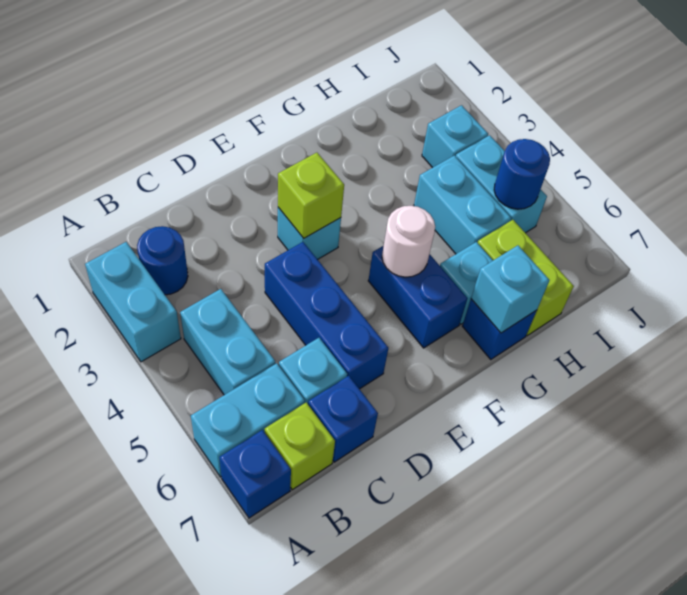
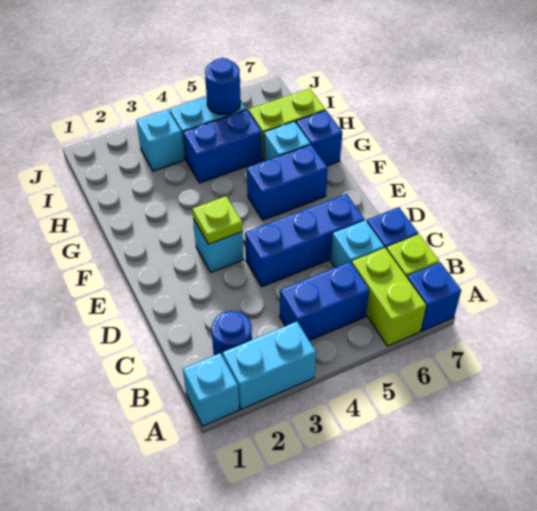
cyan 1x2 brick [191,363,305,477] -> lime 1x2 brick [352,248,426,346]
cyan 1x2 brick [180,289,275,395] -> blue 1x2 brick [280,262,369,341]
lime 1x1 brick [278,153,344,238] -> lime 1x1 plate [192,196,243,244]
white 1x1 round brick [382,206,435,277] -> none
cyan 1x1 brick [471,246,549,333] -> cyan 1x1 brick moved to [183,353,239,426]
cyan 1x2 brick [414,155,511,254] -> blue 1x2 brick [183,110,262,183]

